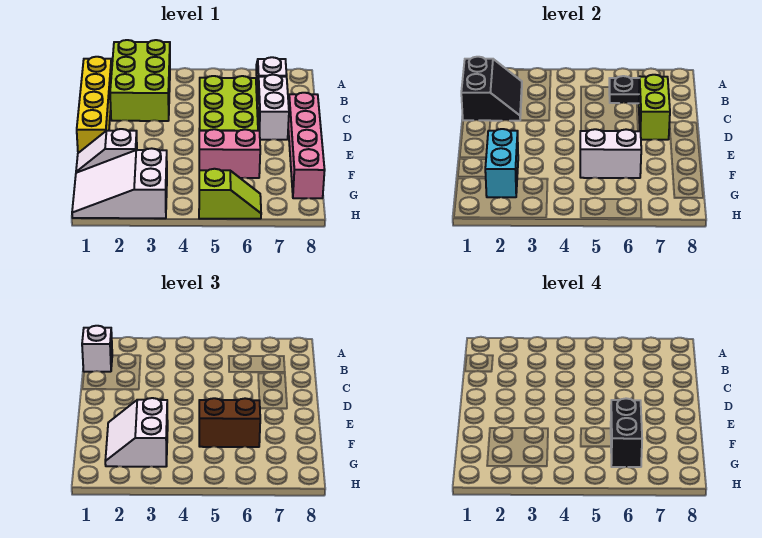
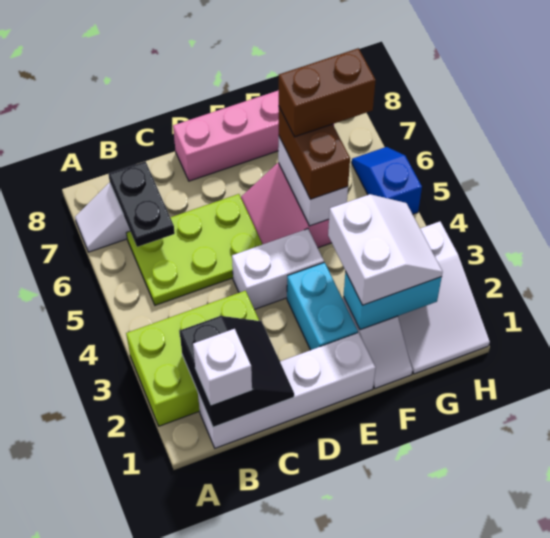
yellow 1x4 brick [77,57,112,153] -> white 1x4 brick [198,333,376,448]
black 2x2 slope [461,57,522,121] -> black 2x2 slope turned to [180,316,294,427]
white 1x2 brick [258,75,289,140] -> white 1x2 brick moved to [232,229,324,309]
lime 1x2 brick [639,75,670,140] -> none
none -> cyan 1x2 brick [287,263,358,350]
white 2x2 slope [105,398,168,467] -> white 2x2 slope turned to [328,194,443,305]
black 1x2 brick [611,398,642,467] -> brown 1x2 brick [279,48,376,137]
lime 1x2 slope [199,169,261,219] -> blue 1x2 slope [352,147,422,214]

